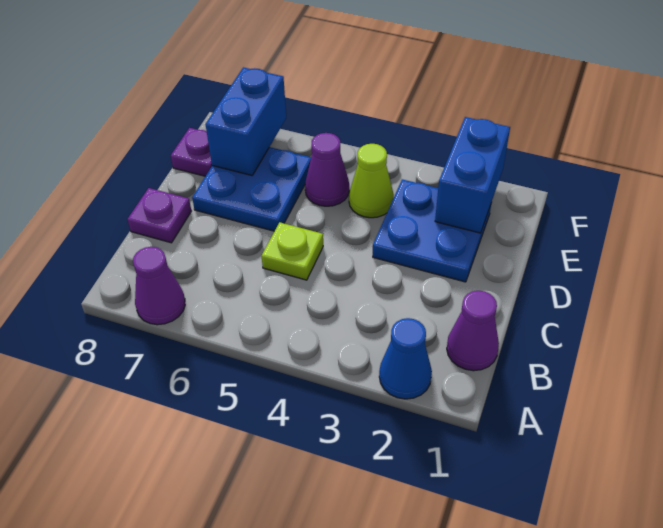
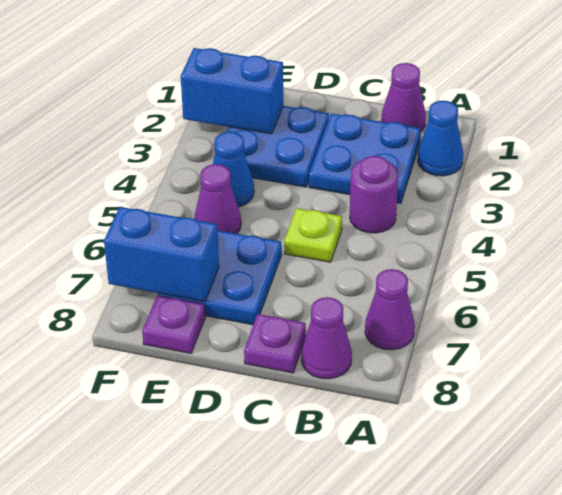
none -> blue 2x2 plate [309,114,421,203]
none -> purple 1x1 round brick [350,156,398,233]
none -> purple 1x1 cone [301,297,352,379]
lime 1x1 cone [349,144,394,218] -> blue 1x1 cone [213,132,254,207]

